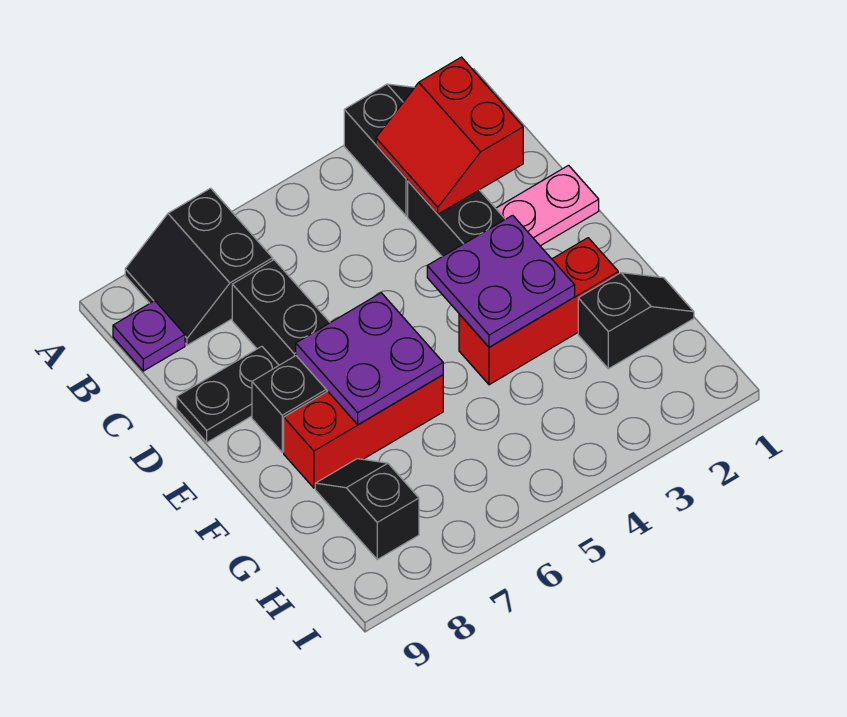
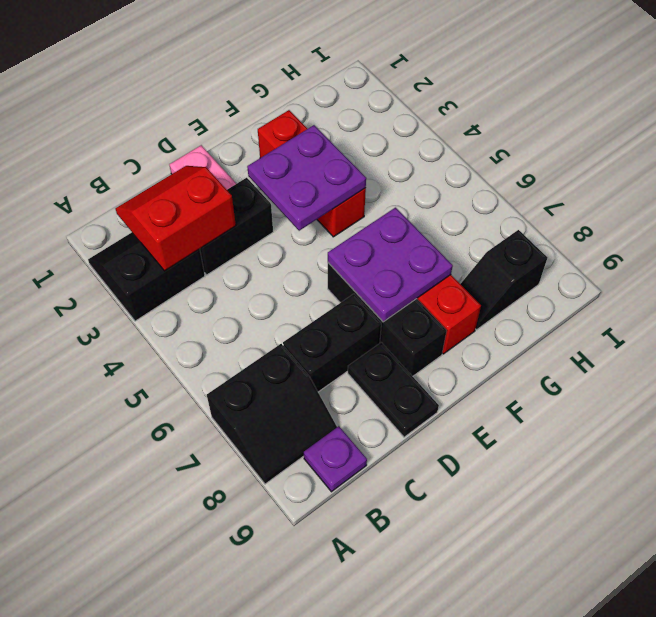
red 2x2 slope [376,57,523,214] -> red 2x2 slope turned to [116,166,236,271]
black 1x2 slope [578,273,694,369] -> none

